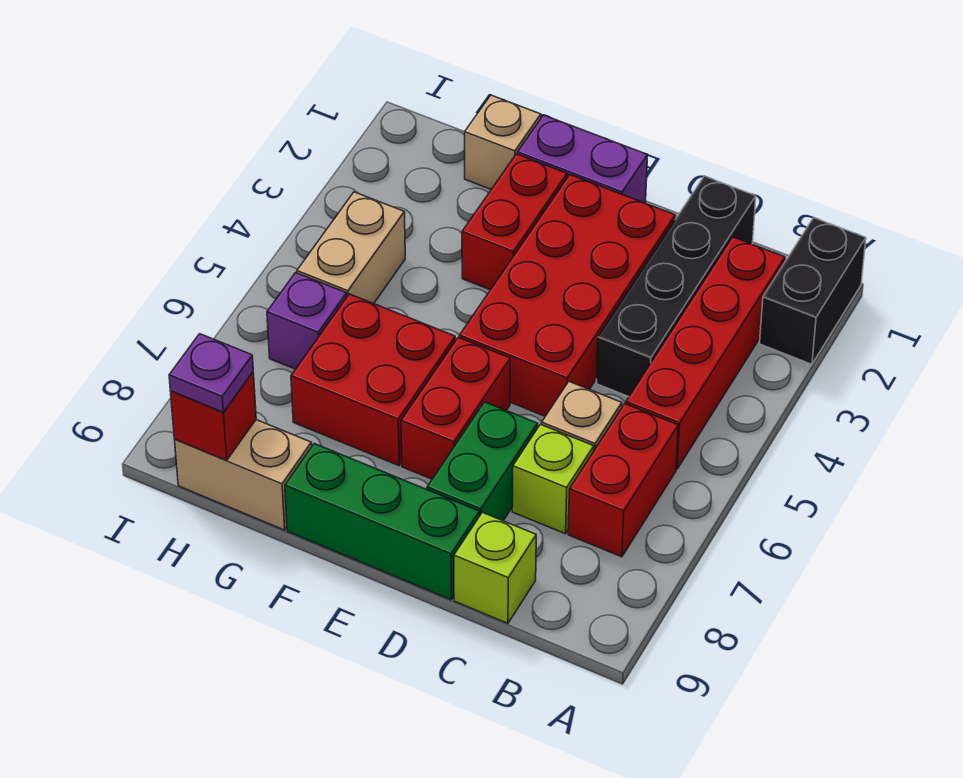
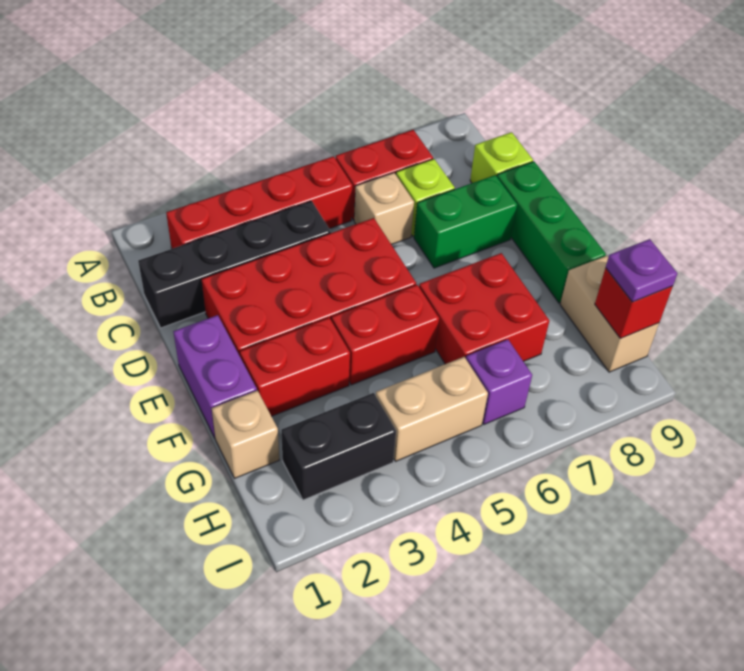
black 1x2 brick [760,218,866,364] -> black 1x2 brick moved to [281,393,396,500]
red 1x2 brick [401,337,510,479] -> red 1x2 brick moved to [332,285,439,385]

